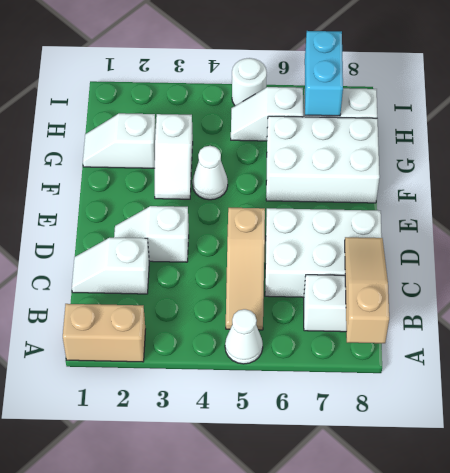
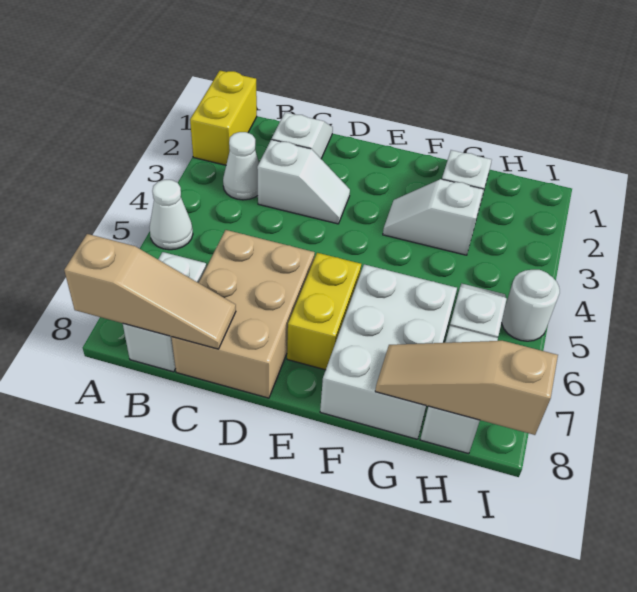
tan 1x2 brick [63,304,145,362] -> yellow 1x2 brick [190,71,257,165]
tan 1x3 slope [226,208,265,330] -> tan 1x3 slope moved to [375,341,558,435]
white 2x3 brick [265,208,382,297] -> tan 2x3 brick [171,230,315,398]
white 1x2 slope [114,206,189,262] -> white 1x2 slope turned to [257,140,350,224]
none -> yellow 1x2 brick [287,253,361,370]
white 1x1 cone [192,146,228,200] -> white 1x1 cone moved to [223,132,259,200]
cyan 1x2 brick [305,31,343,116] -> none

